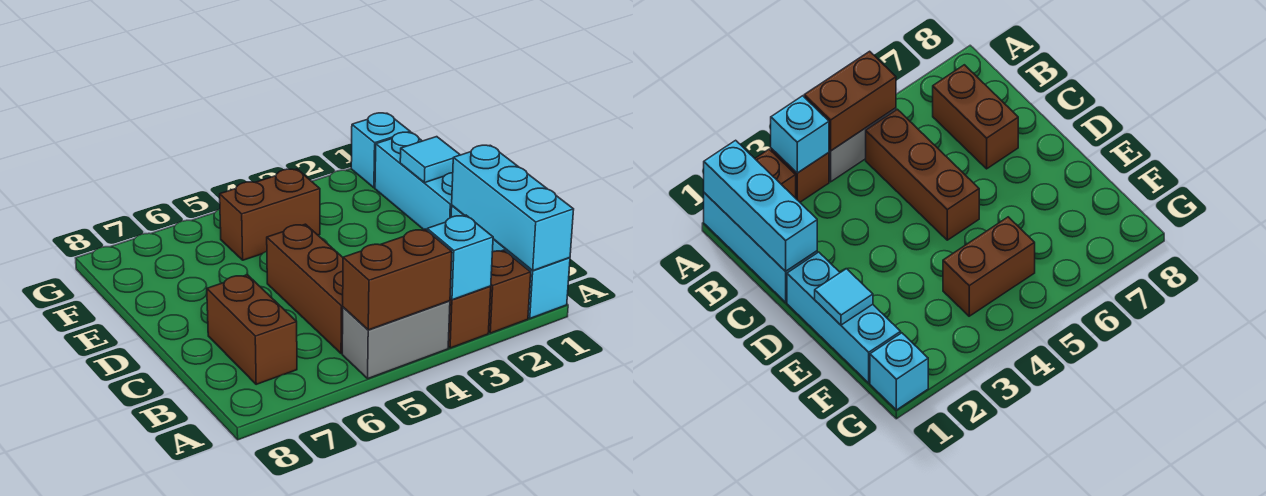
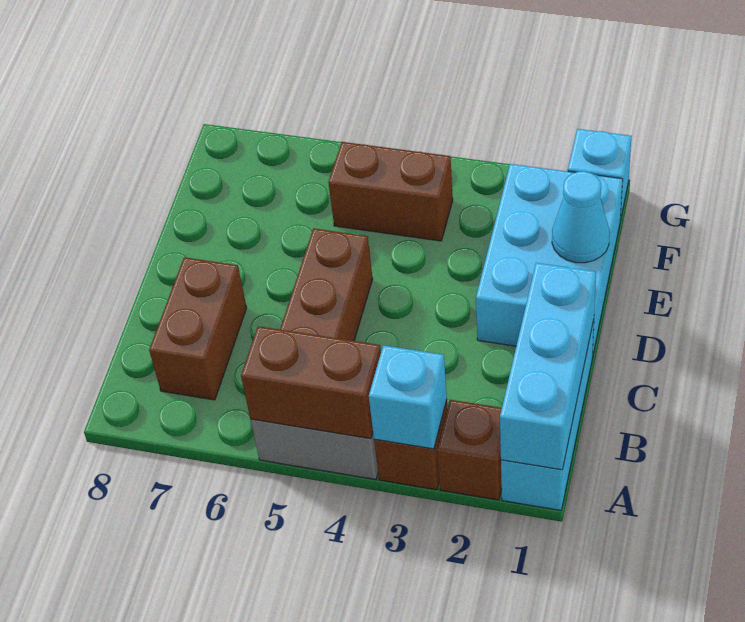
cyan 1x3 brick [375,132,453,230] -> cyan 2x3 brick [476,164,623,357]
cyan 1x1 tile [400,137,460,183] -> cyan 1x1 cone [552,171,609,263]

